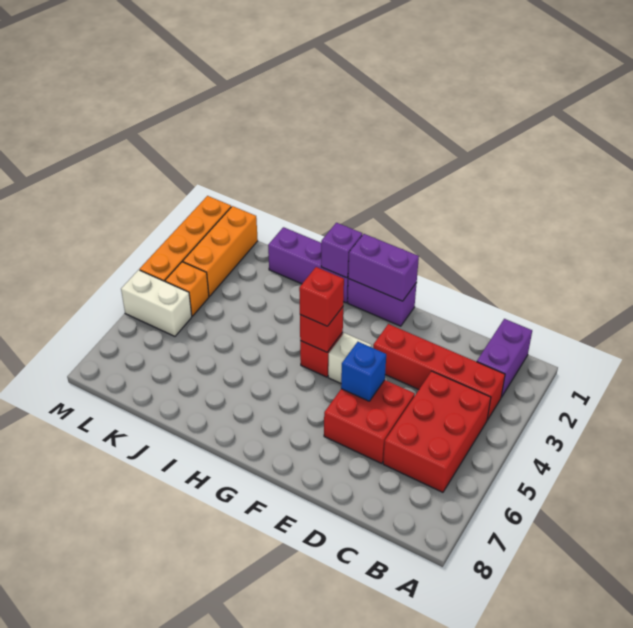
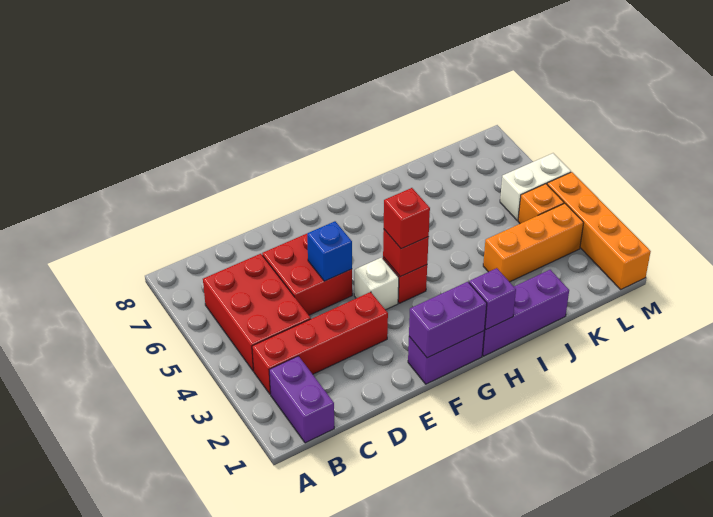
orange 1x3 brick [183,206,258,296] -> orange 1x3 brick turned to [483,203,583,282]

